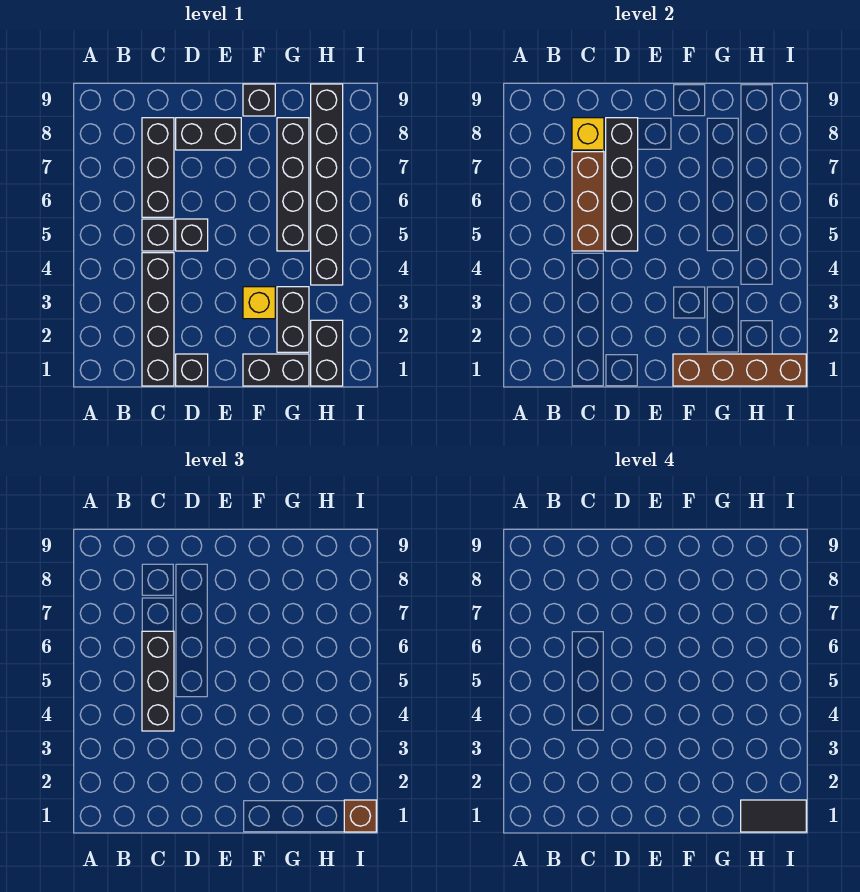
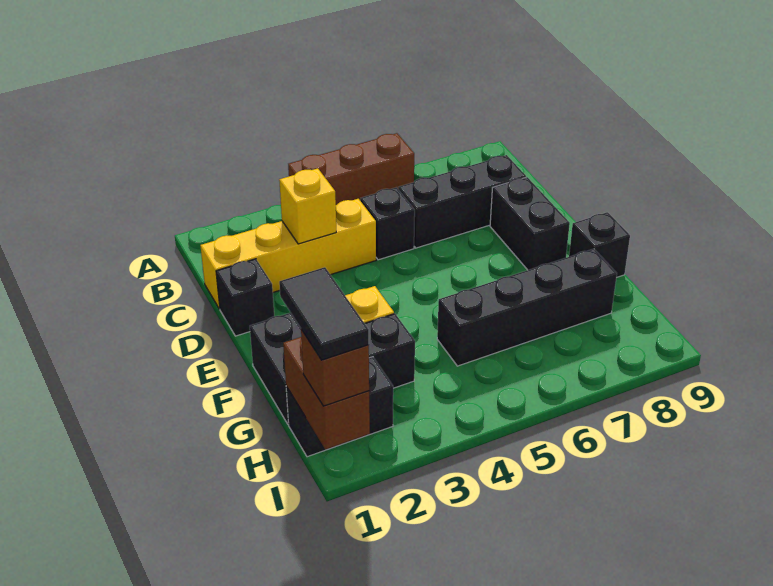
black 1x4 brick [142,253,174,386] -> yellow 1x4 brick [200,199,376,309]
black 1x3 brick [142,631,174,731] -> none
brown 1x3 brick [572,152,604,251] -> brown 1x3 brick moved to [288,133,414,205]
yellow 1x1 brick [572,118,604,150] -> yellow 1x1 brick moved to [279,168,336,244]
black 1x1 brick [176,219,208,251] -> none
black 1x4 brick [606,118,638,251] -> none
brown 1x4 brick [673,354,806,386] -> brown 1x2 brick [283,337,370,449]
black 1x6 brick [311,84,343,285] -> none

